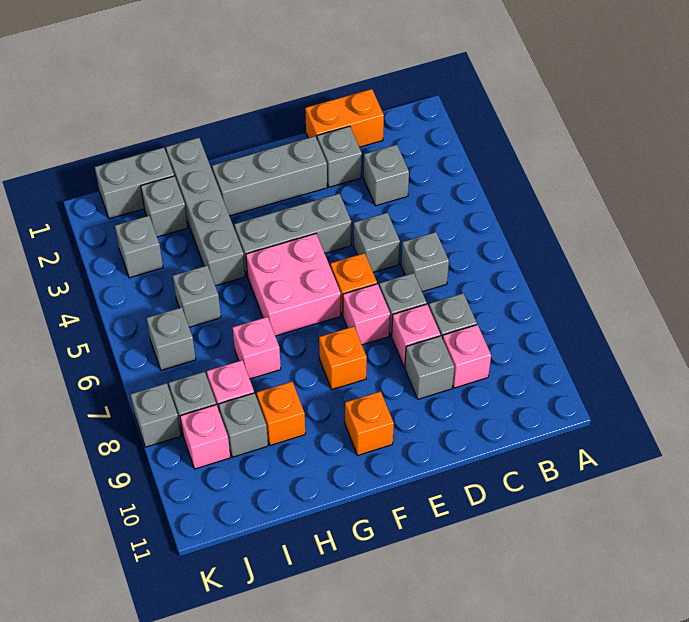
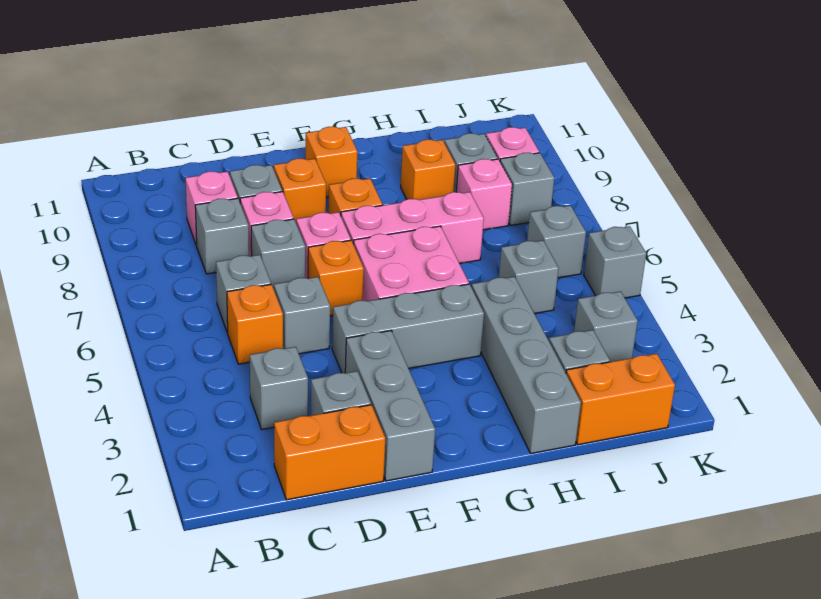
none -> orange 1x1 brick [227,284,283,364]
grey 1x3 brick [212,136,327,216] -> grey 1x3 brick turned to [345,331,435,481]
none -> orange 1x1 brick [274,159,326,222]
pink 1x1 brick [233,317,281,379] -> pink 1x3 brick [341,192,484,263]
grey 1x2 brick [95,147,174,219] -> orange 1x2 brick [566,354,675,445]
grey 1x1 brick [130,383,181,447] -> grey 1x1 brick moved to [584,226,646,298]

